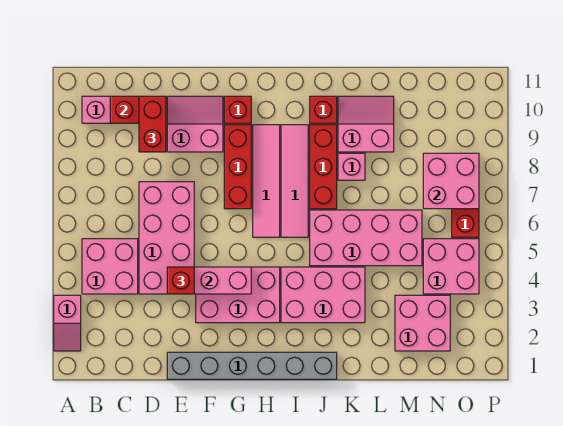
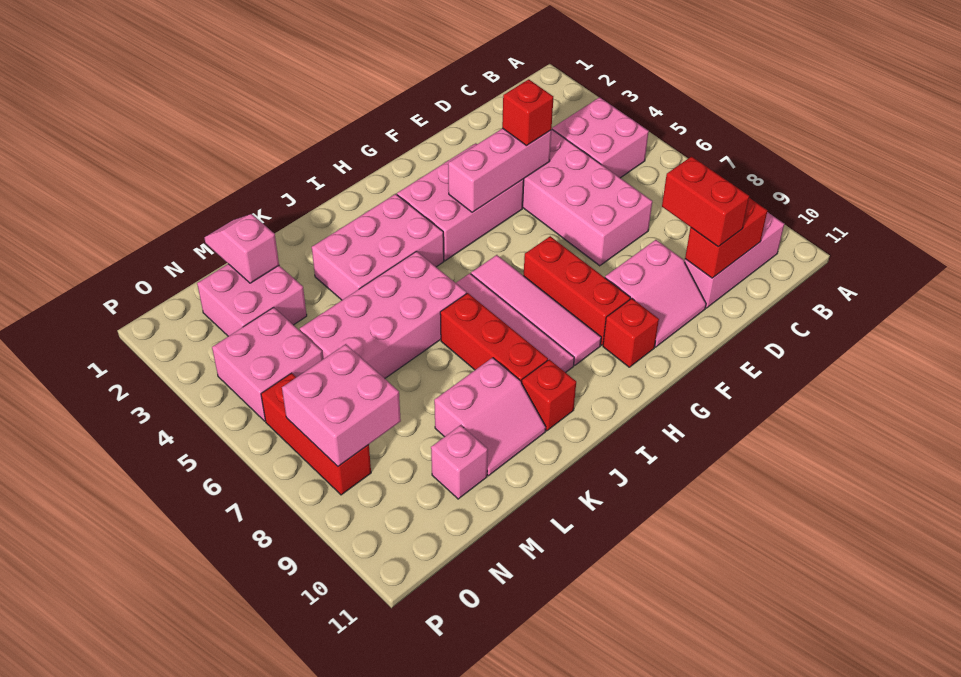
pink 1x2 slope [54,295,81,351] -> pink 1x2 slope moved to [204,214,279,283]
grey 1x6 brick [167,352,337,379] -> none
pink 1x1 brick [338,153,365,180] -> pink 1x1 brick moved to [431,425,488,499]

